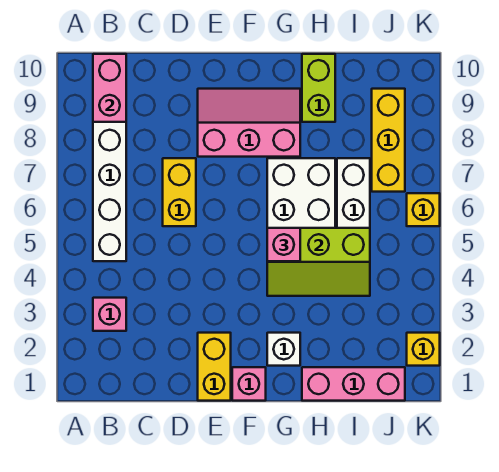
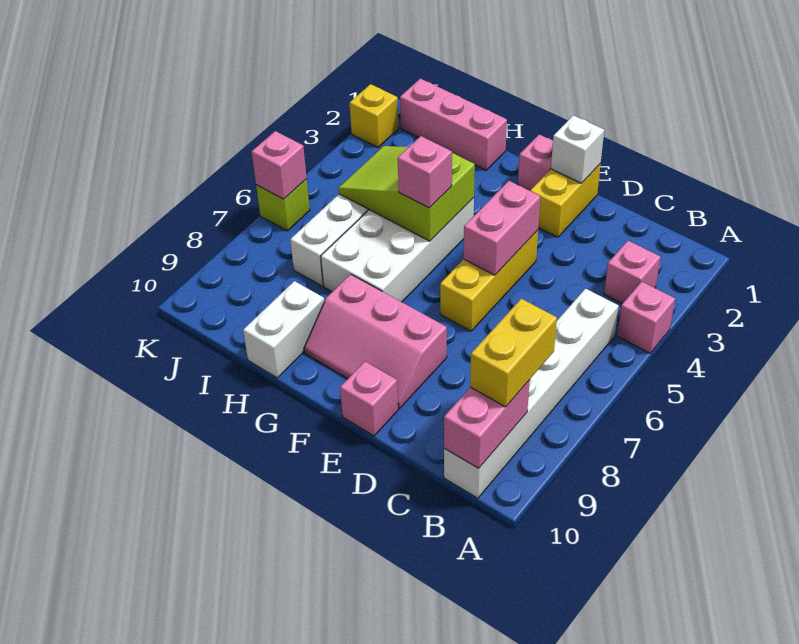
none -> pink 1x1 brick [617,282,675,353]
yellow 1x2 brick [163,158,196,226] -> yellow 1x2 brick moved to [470,299,557,407]
none -> pink 1x2 brick [464,181,540,275]
none -> pink 1x1 brick [340,362,398,436]
white 1x1 brick [267,333,300,366] -> white 1x1 brick moved to [551,115,604,183]
lime 2x3 slope [267,228,370,296] -> lime 2x3 slope turned to [338,146,475,241]
lime 1x2 brick [302,54,335,122] -> white 1x2 brick [243,281,324,378]
yellow 1x3 brick [372,89,405,192] -> yellow 1x3 brick moved to [440,230,538,331]
yellow 1x1 brick [407,193,440,226] -> lime 1x1 brick [256,179,310,231]
none -> pink 1x1 brick [252,131,307,199]

